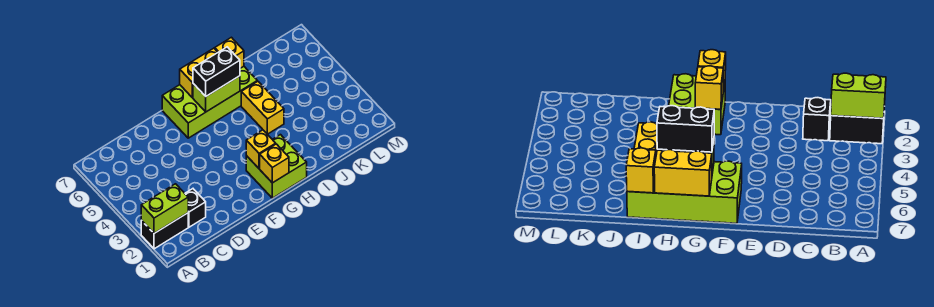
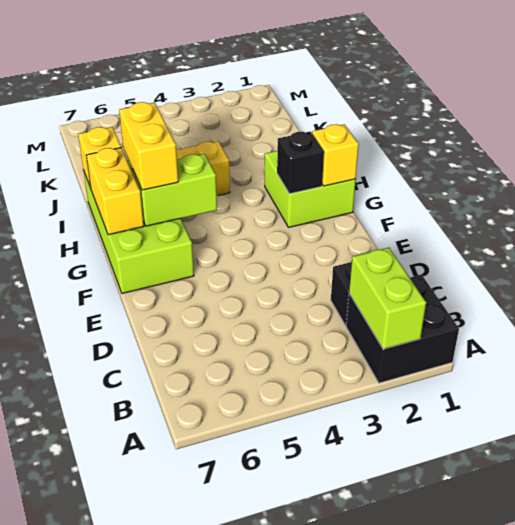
black 1x2 brick [141,213,188,249] -> black 2x2 brick [346,275,459,383]
yellow 1x1 brick [246,130,276,169] -> black 1x1 brick [277,131,324,194]
lime 1x2 brick [193,76,240,112] -> lime 1x2 brick turned to [133,154,217,226]
black 1x2 brick [193,47,240,96] -> yellow 1x2 brick [119,102,178,190]

